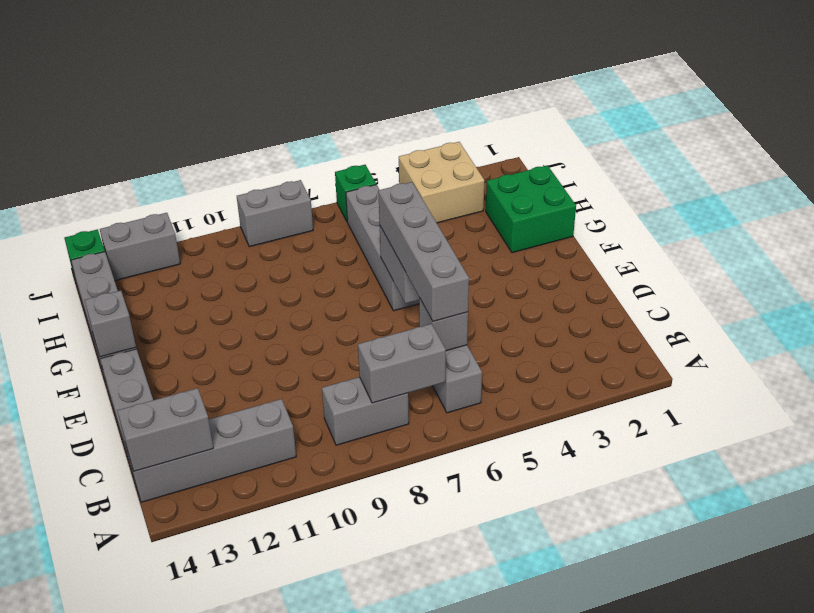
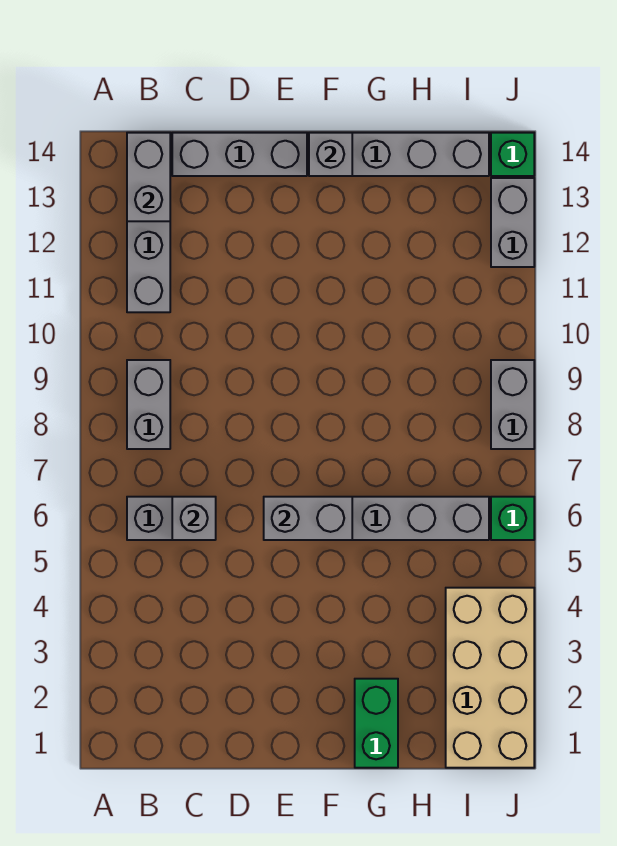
grey 1x2 brick [358,324,446,403] -> none
grey 1x4 brick [378,182,469,321] -> none
green 2x2 brick [486,165,576,253] -> green 1x2 brick [355,679,398,768]
tan 2x2 brick [399,142,484,223] -> tan 2x4 brick [446,588,534,768]

